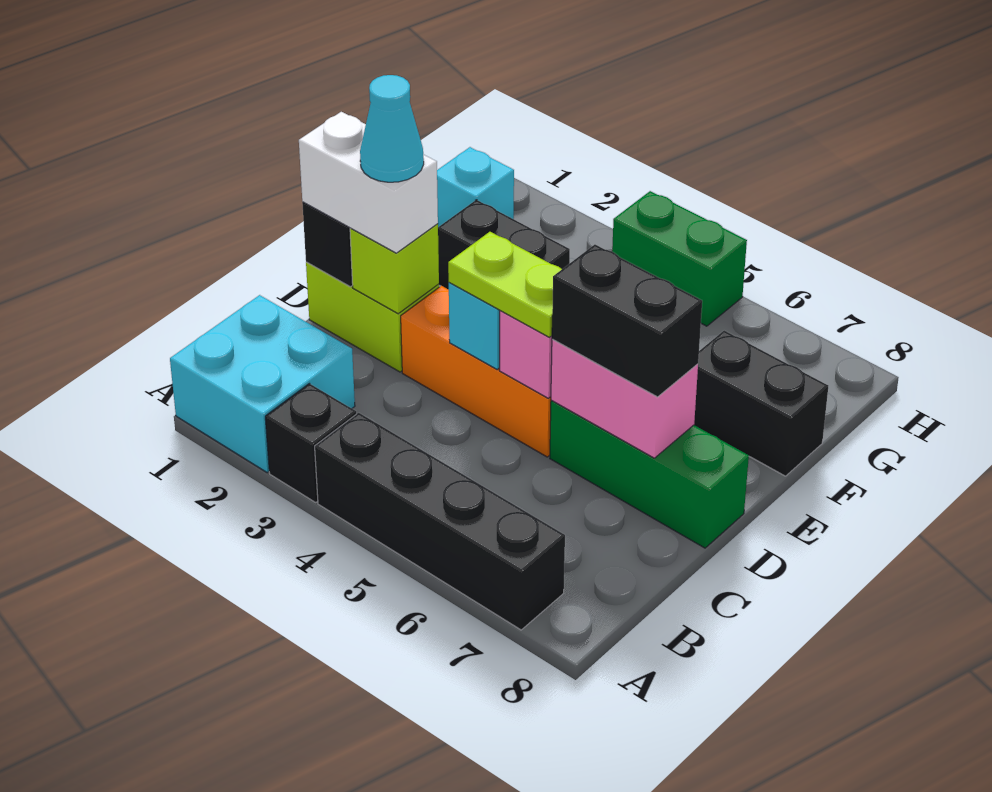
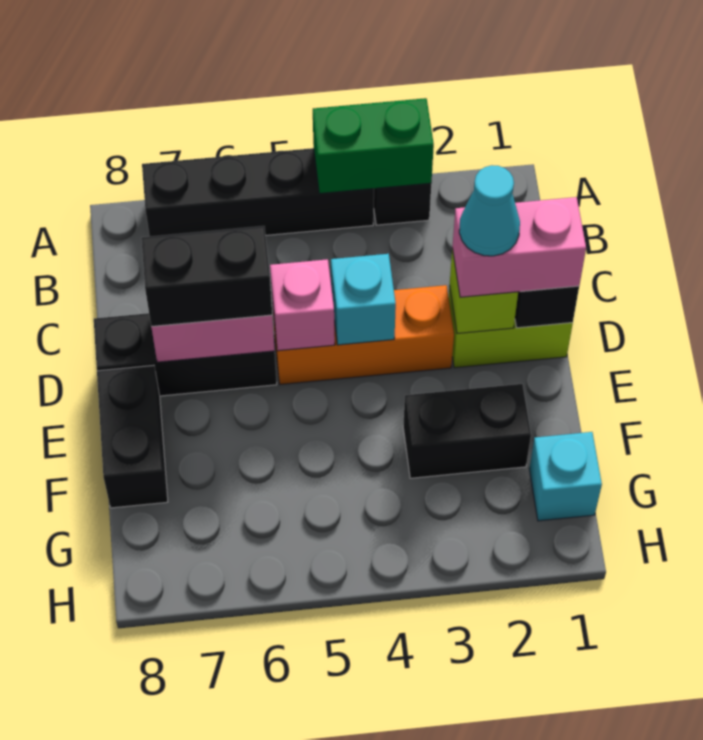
cyan 2x2 brick [170,295,355,472] -> none
white 1x2 brick [299,112,438,253] -> pink 1x2 brick [452,197,586,297]
lime 1x2 plate [448,232,562,337] -> none
green 1x3 brick [550,400,749,548] -> black 1x3 brick [94,313,277,396]
black 1x2 brick [694,331,828,476] -> black 1x2 brick turned to [97,365,168,508]
green 1x2 brick [612,191,747,326] -> green 1x2 brick moved to [313,98,434,194]

